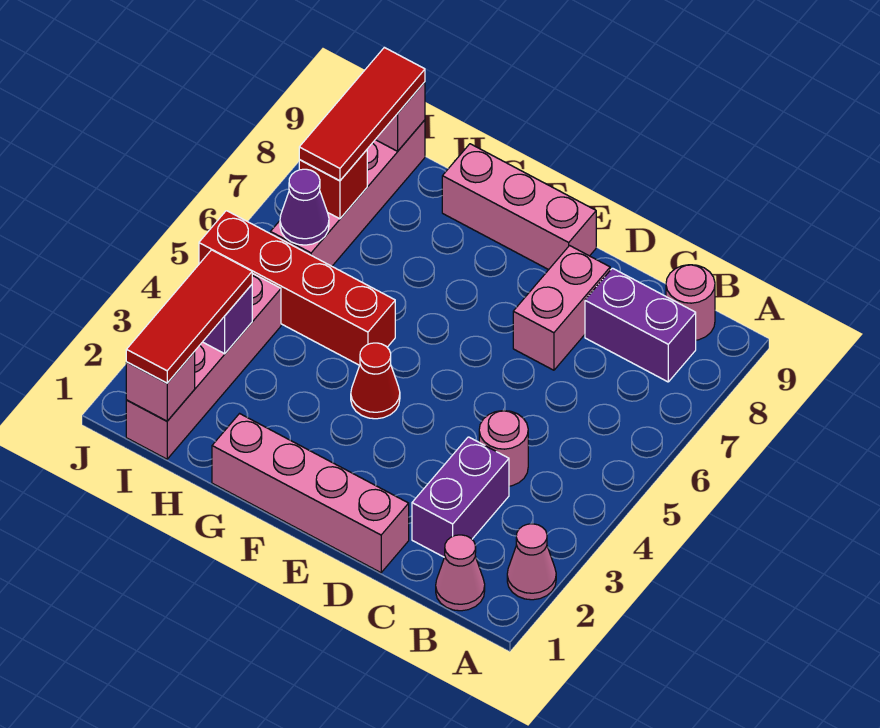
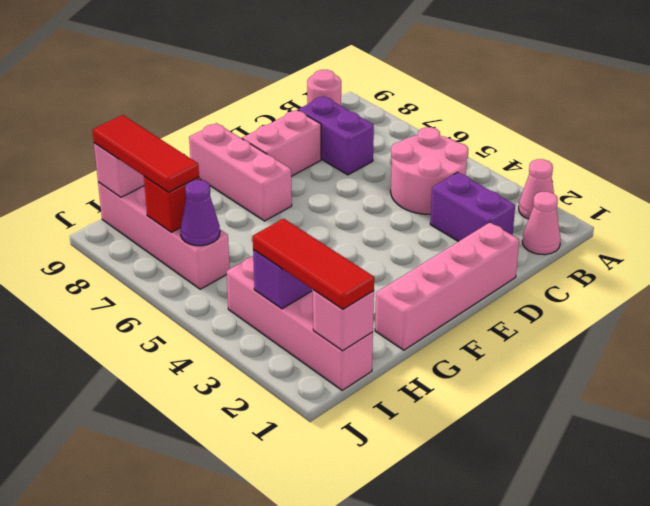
purple 1x2 brick [585,268,696,382] -> purple 1x2 brick turned to [298,96,374,175]
pink 1x1 round brick [479,411,528,486] -> pink 2x2 round brick [391,127,468,214]
pink 1x2 brick [513,246,610,370] -> pink 1x2 brick turned to [243,110,321,176]
pink 1x3 brick [442,144,596,270] -> pink 1x3 brick turned to [189,123,292,221]
red 1x1 cone [351,343,400,419] -> none
red 1x4 brick [199,211,395,365] -> none

